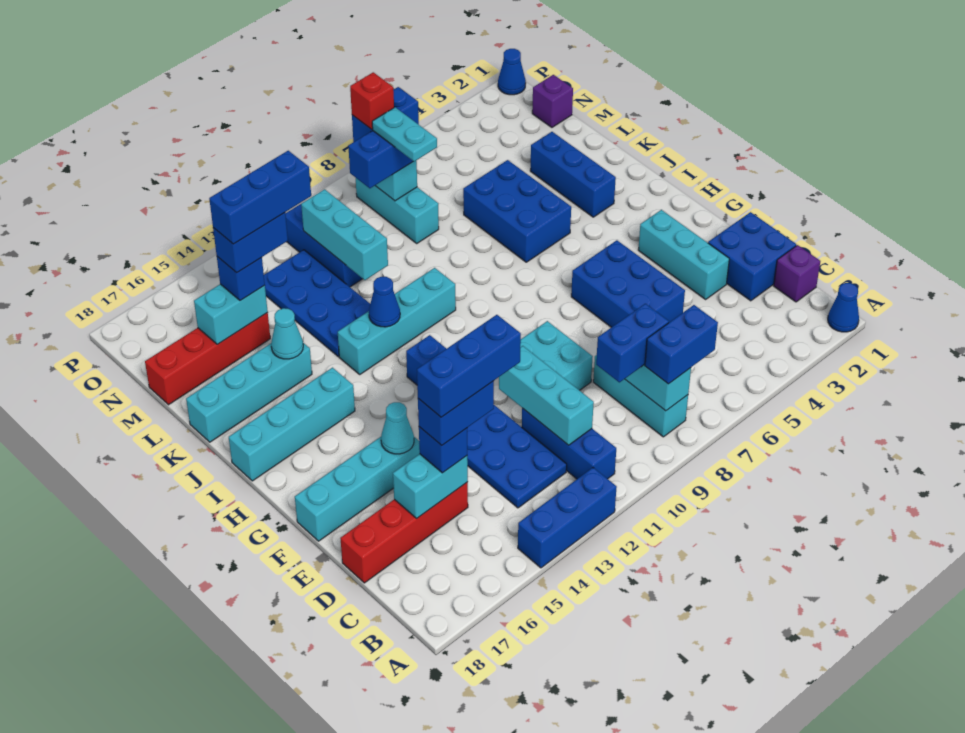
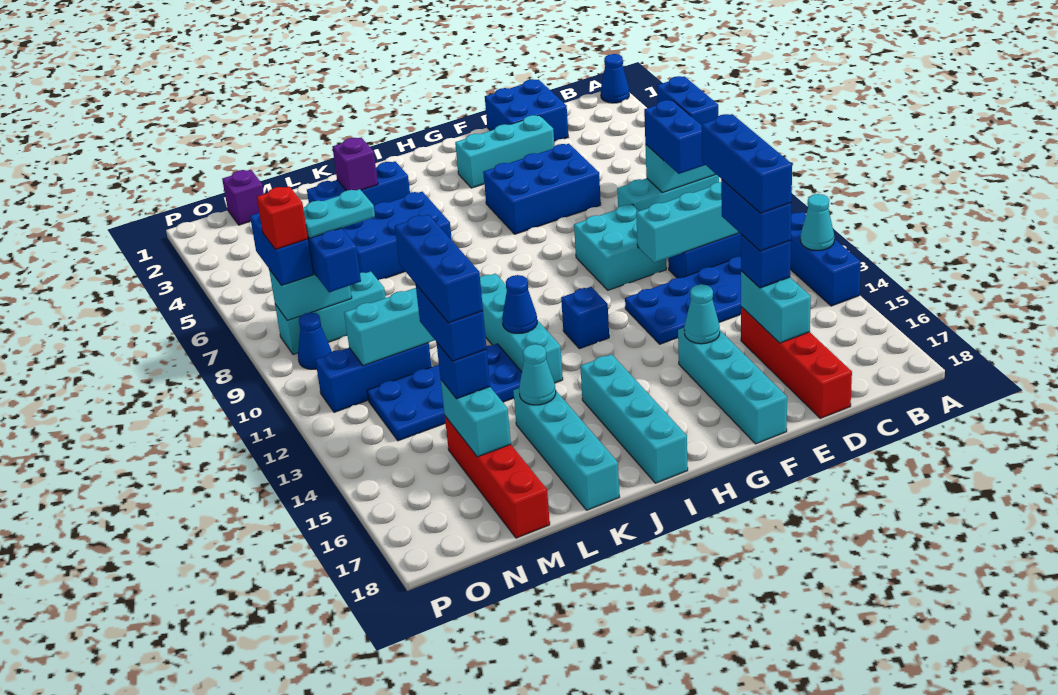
none -> cyan 1x1 cone [801,194,834,250]
purple 1x1 brick [774,245,820,302] -> purple 1x1 brick moved to [332,138,378,191]
blue 1x1 cone [498,49,526,95] -> blue 1x1 cone moved to [298,313,332,369]

